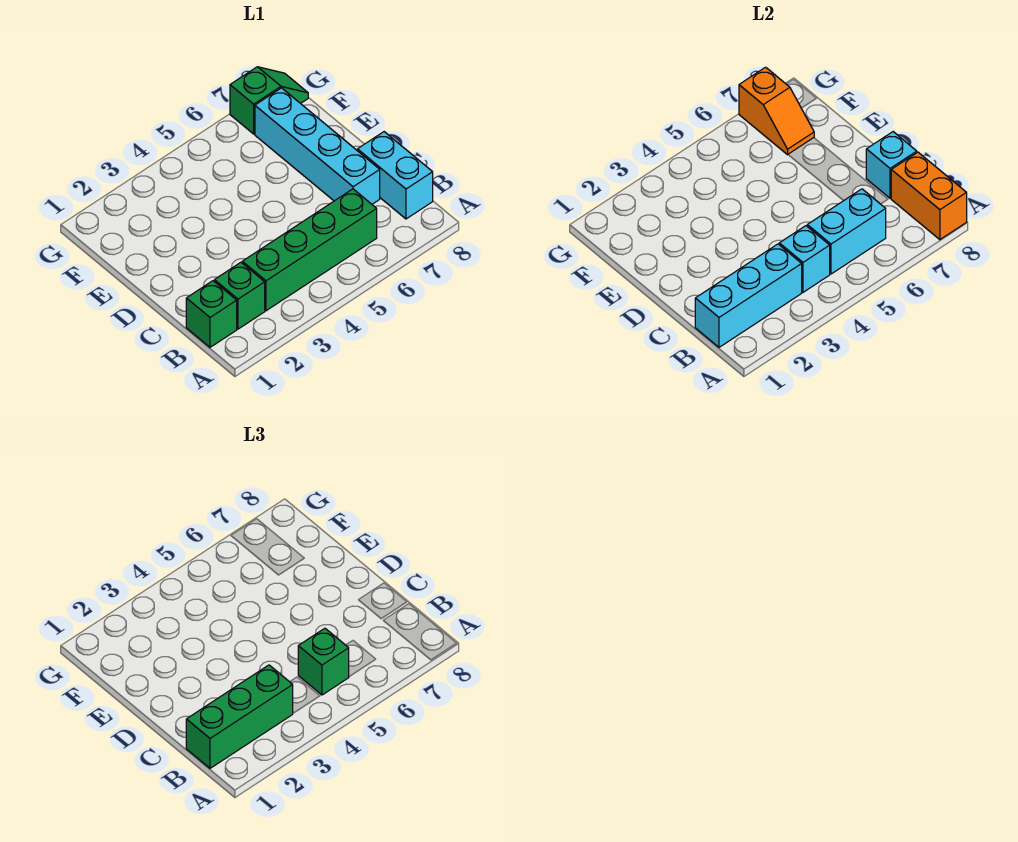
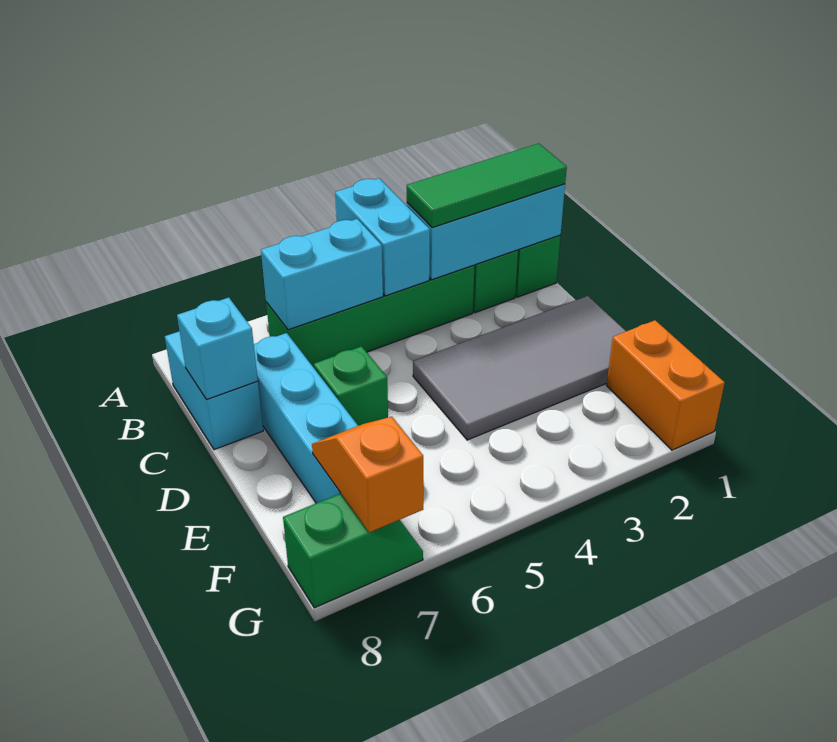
orange 1x2 brick [891,152,967,240] -> orange 1x2 brick moved to [607,320,725,450]
green 1x3 brick [186,665,293,768] -> green 1x3 tile [407,143,567,228]
cyan 1x1 brick [779,226,830,292] -> cyan 1x2 brick [335,178,430,296]
green 1x1 brick [298,628,349,695] -> green 1x1 brick moved to [314,346,388,426]
none -> grey 2x4 tile [413,296,626,440]
green 1x2 slope [230,67,308,134] -> green 1x2 slope turned to [283,494,423,608]

